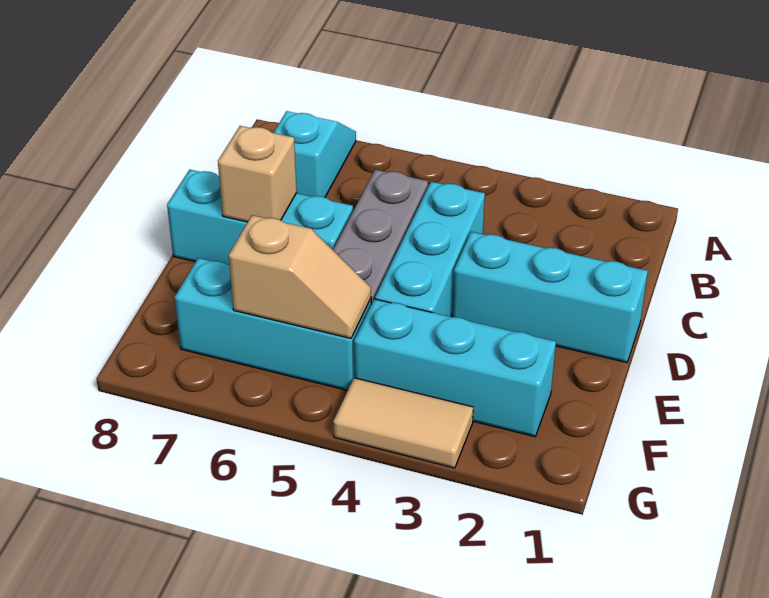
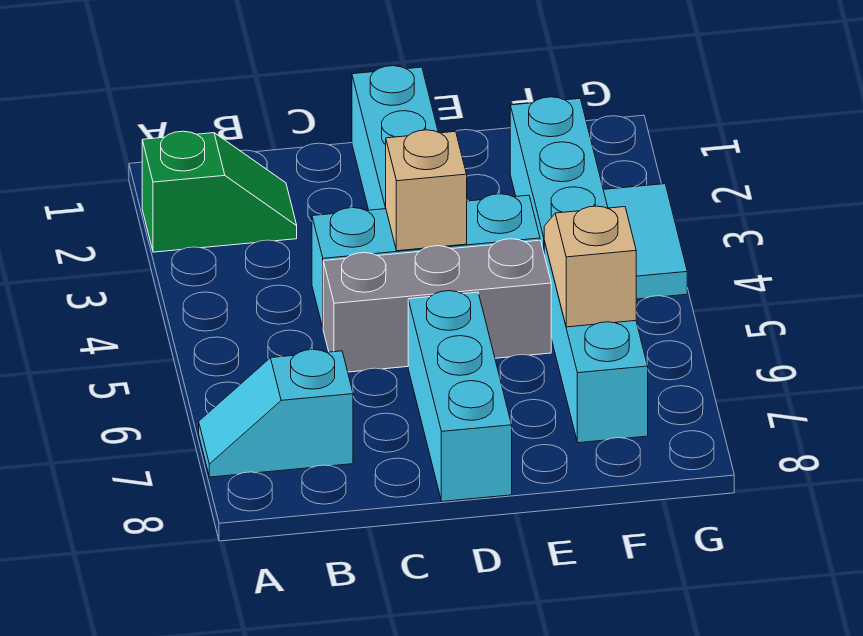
none -> green 1x2 slope [142,131,297,252]
tan 1x1 brick [218,126,297,222] -> tan 1x1 brick moved to [386,130,467,251]
tan 1x2 tile [333,378,473,468] -> cyan 1x2 tile [603,184,687,299]

